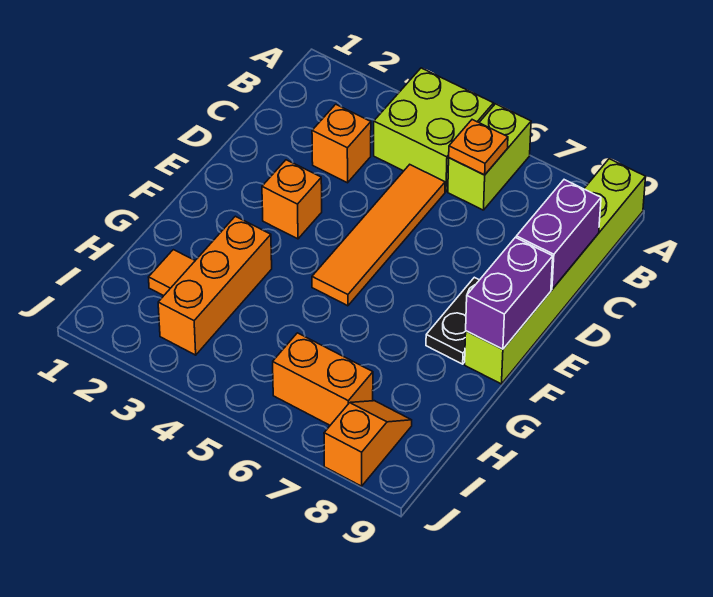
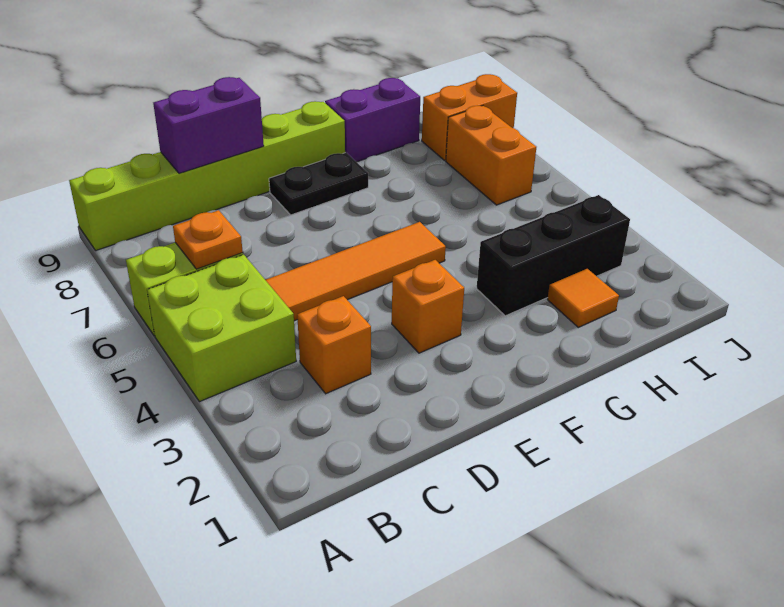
purple 1x2 brick [466,237,553,349] -> purple 1x2 brick moved to [325,78,420,162]
orange 1x3 brick [158,216,272,355] -> black 1x3 brick [477,195,630,316]
orange 1x2 slope [324,401,412,486] -> orange 1x2 brick [422,74,517,160]

